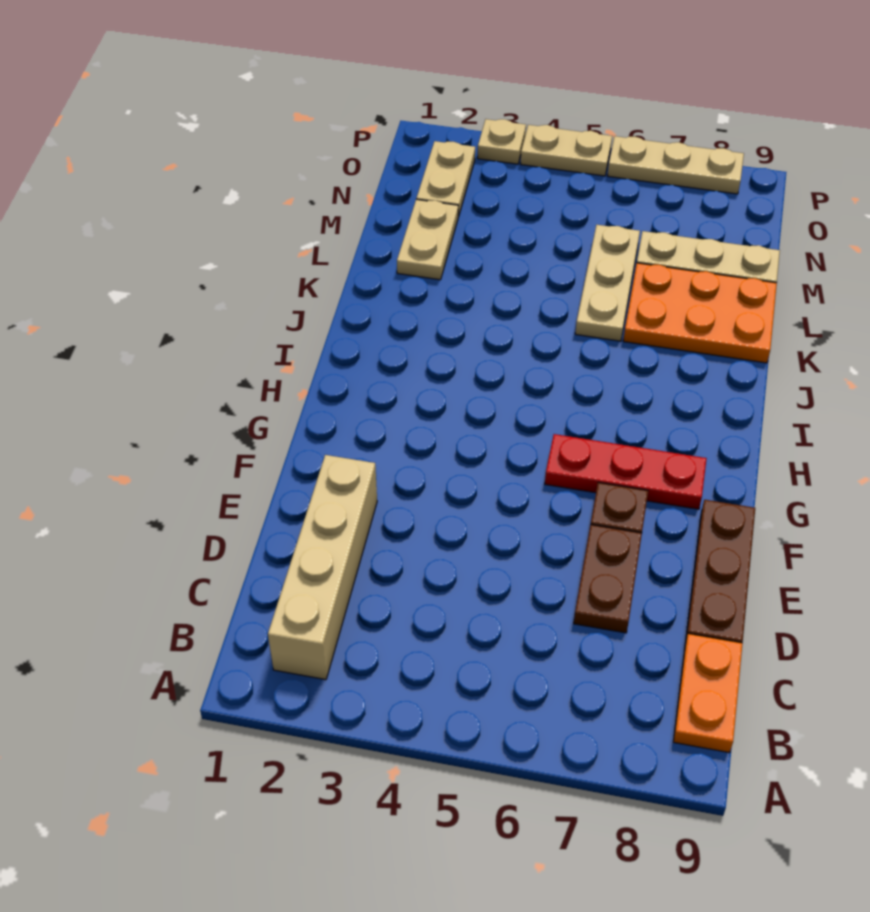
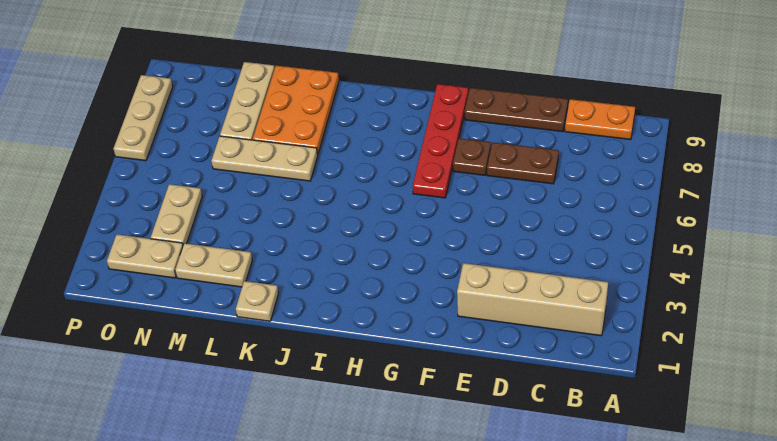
red 1x3 plate [545,434,707,509] -> red 1x4 plate [413,84,468,198]
tan 1x1 plate [477,119,526,164] -> tan 1x1 plate moved to [236,281,279,321]
tan 1x2 plate [521,125,612,176] -> tan 1x2 plate moved to [151,184,202,244]

